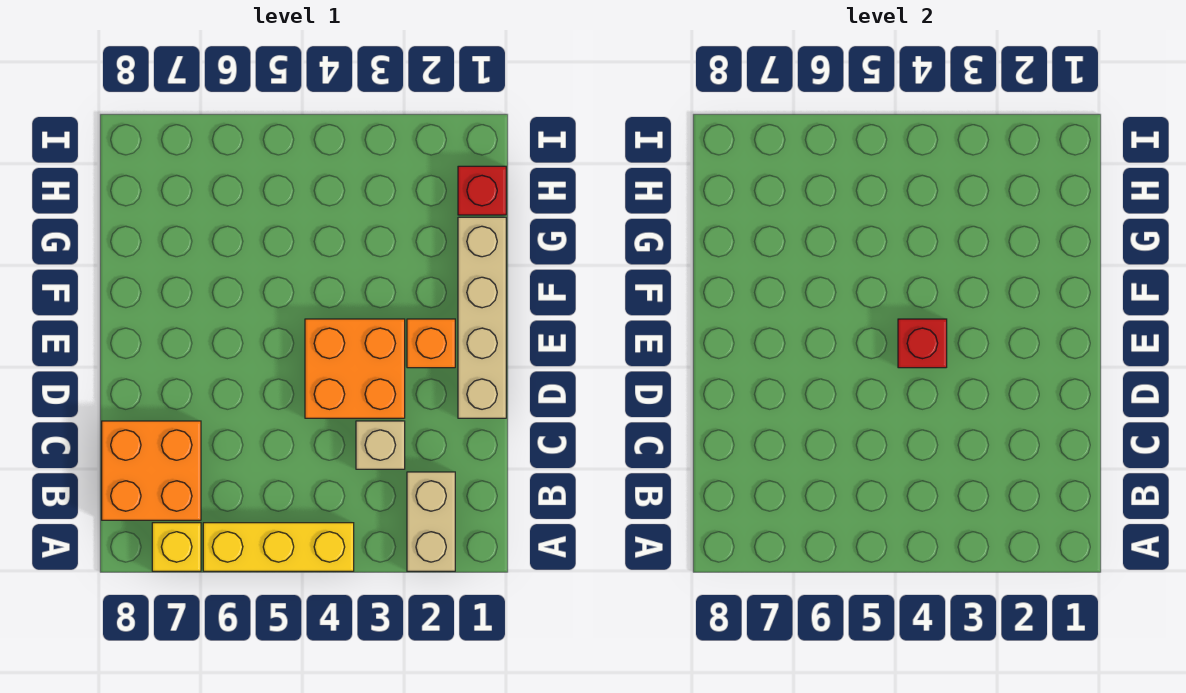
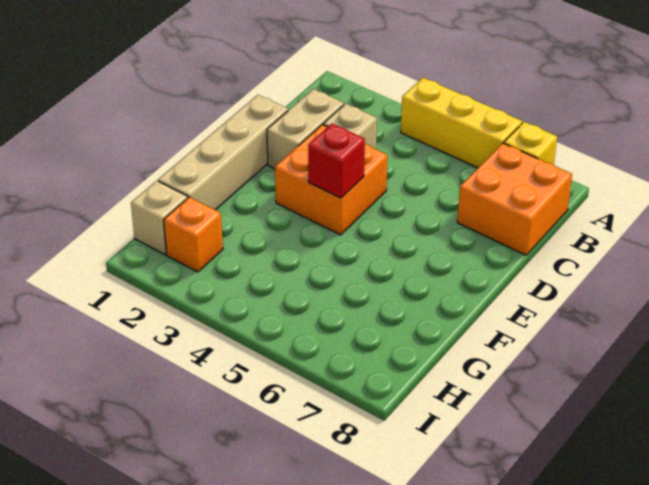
tan 1x2 brick [407,472,455,571] -> tan 1x2 brick moved to [267,89,344,169]
orange 1x1 brick [407,319,455,368] -> orange 1x1 brick moved to [164,197,223,272]
red 1x1 brick [458,166,506,215] -> tan 1x1 brick [131,181,188,255]

